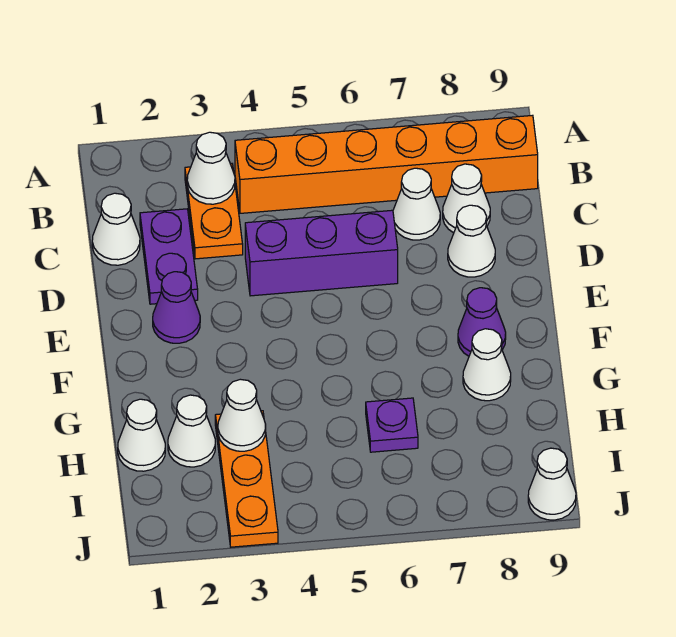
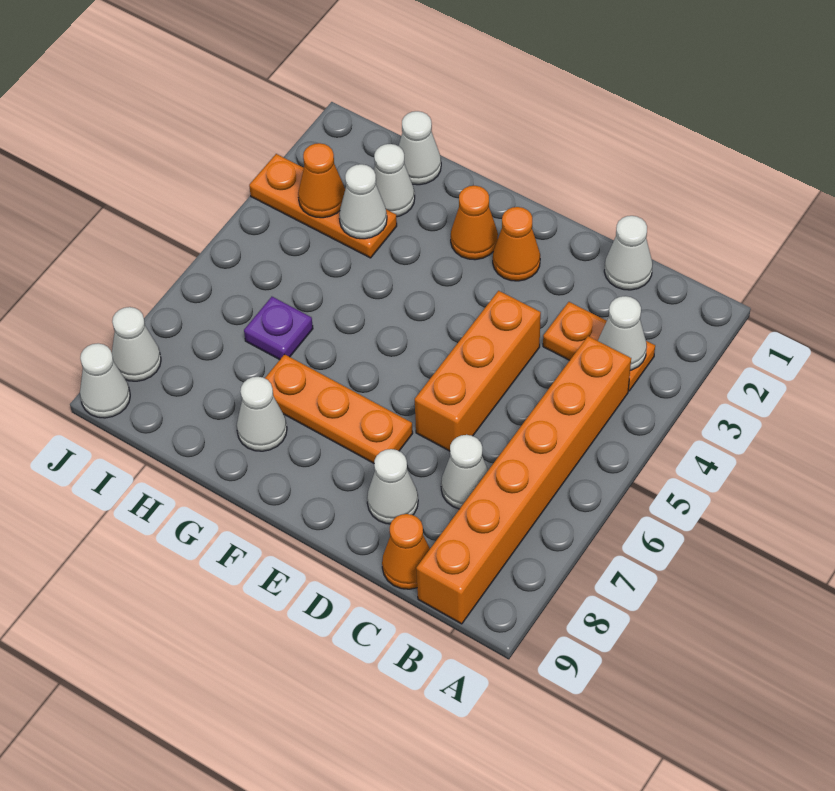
purple 1x2 plate [140,209,198,304] -> none
white 1x1 cone [443,164,490,233] -> white 1x1 cone moved to [112,307,161,381]
none -> orange 1x1 cone [382,514,430,589]
purple 1x3 brick [245,210,398,296] -> orange 1x3 brick [415,291,541,451]
purple 1x1 cone [153,272,200,343] -> orange 1x1 cone [493,207,540,281]
none -> orange 1x3 plate [265,354,413,463]
none -> orange 1x1 cone [451,186,498,260]
purple 1x1 cone [458,288,506,356] -> none
none -> orange 1x1 cone [298,143,345,218]

